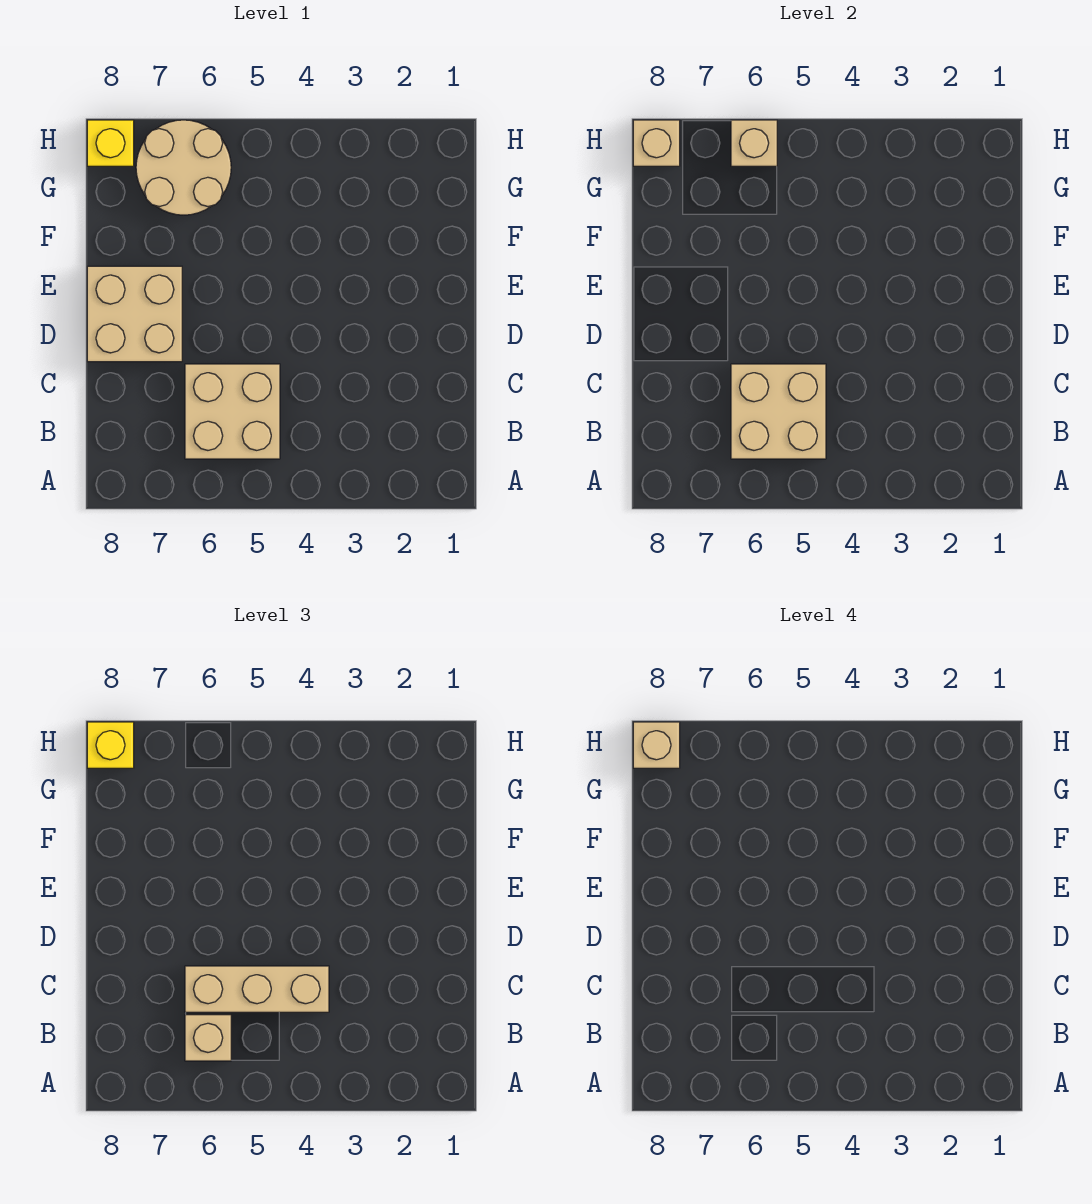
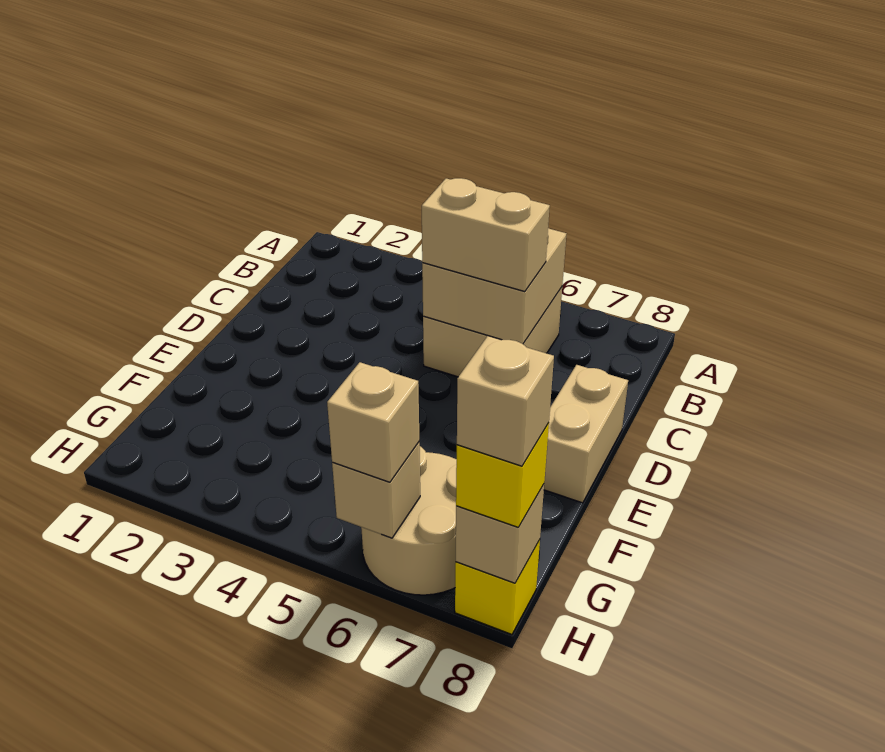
tan 1x1 brick [185,1015,231,1061] -> tan 1x1 brick moved to [327,362,419,482]
tan 1x3 brick [185,966,329,1012] -> tan 1x2 brick [422,178,550,292]
tan 2x2 brick [87,266,182,362] -> tan 1x2 brick [544,365,628,503]

